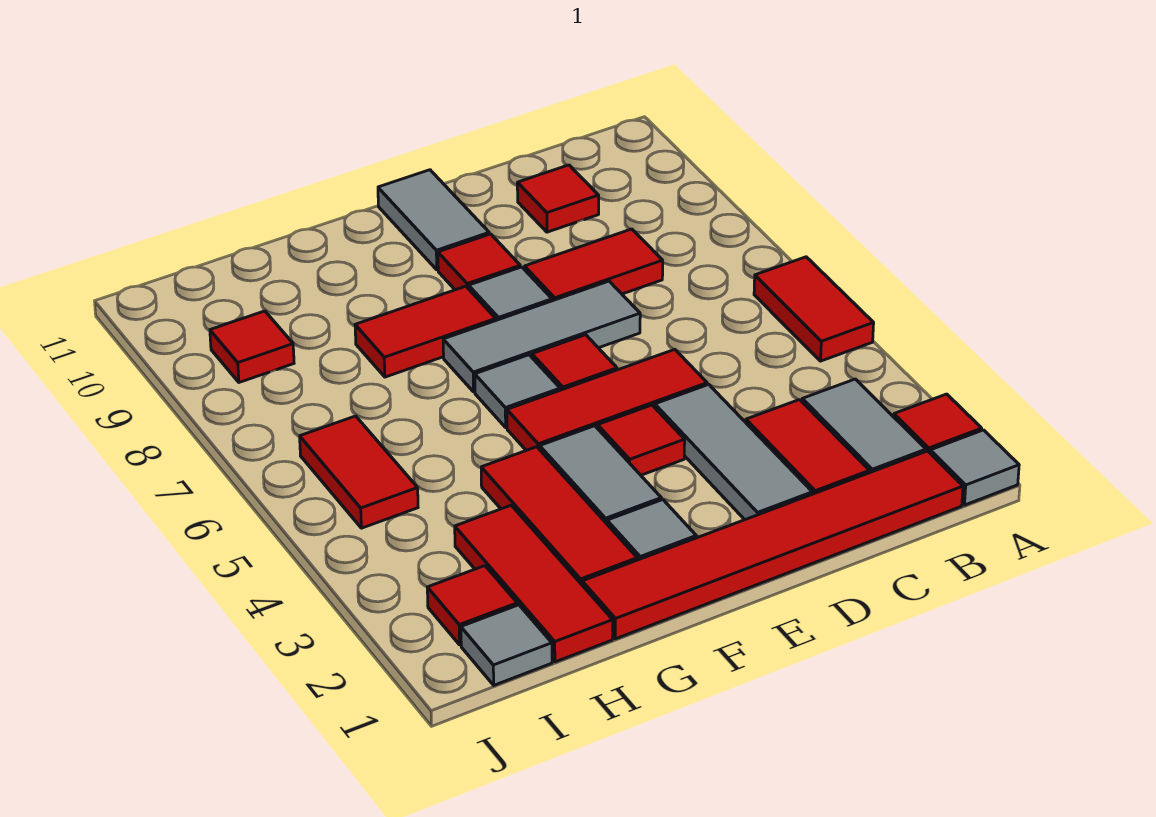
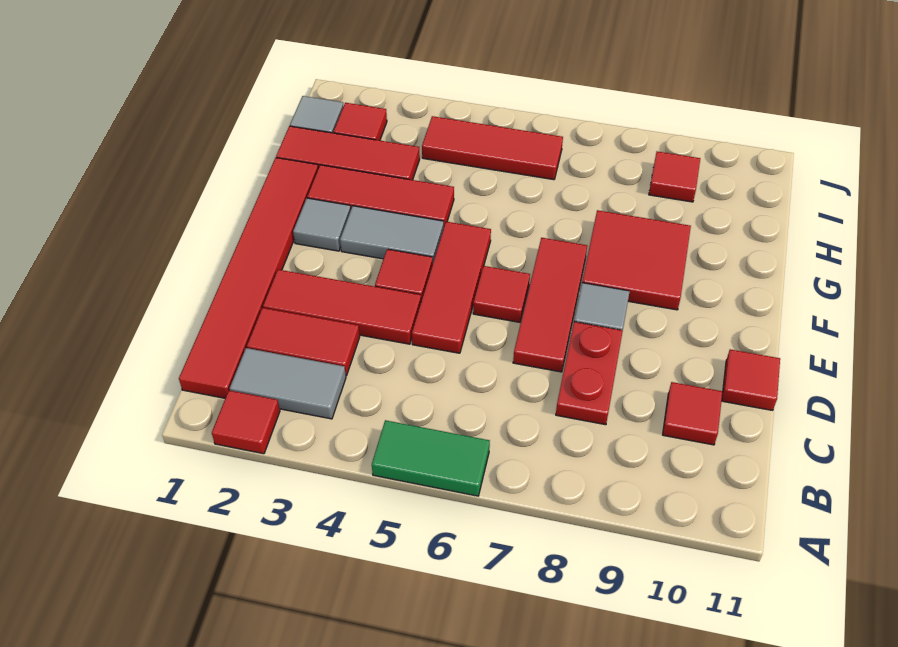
grey 1x1 tile [930,430,1019,505] -> none
red 1x2 tile [754,257,874,361] -> green 1x2 tile [372,420,490,496]
red 1x2 tile [525,229,663,301] -> red 1x2 plate [556,322,623,425]
grey 1x3 tile [655,385,812,520] -> red 1x3 tile [263,270,421,344]
grey 1x3 tile [443,281,640,392] -> red 1x3 tile [513,238,587,372]
red 1x1 tile [438,234,520,290] -> red 1x1 tile moved to [722,349,780,410]
grey 1x2 tile [378,170,489,270] -> none
grey 1x1 tile [475,355,560,427] -> none
red 1x2 tile [355,286,496,377] -> red 2x2 tile [582,210,691,310]
red 1x2 tile [300,416,418,528] -> red 1x3 tile [422,116,563,180]

